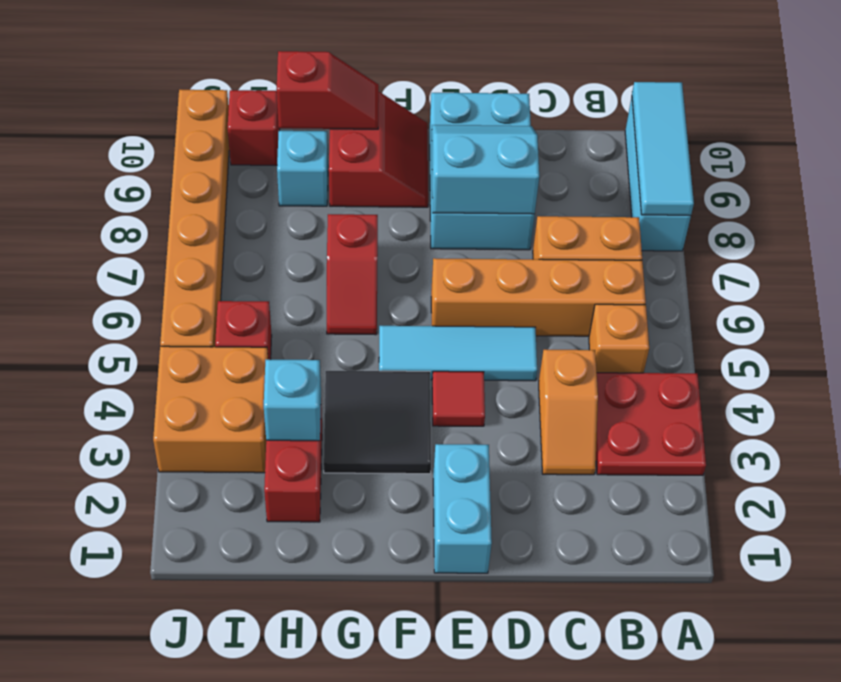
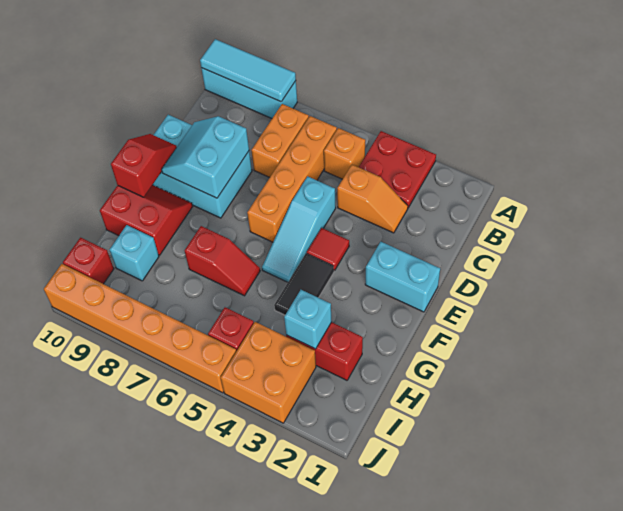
cyan 1x3 tile [379,326,537,381] -> cyan 1x3 slope [262,176,336,282]
black 2x2 tile [323,371,431,474] -> black 1x2 tile [274,253,334,315]
red 1x2 slope [276,51,379,129] -> red 1x2 slope moved to [111,134,177,197]

